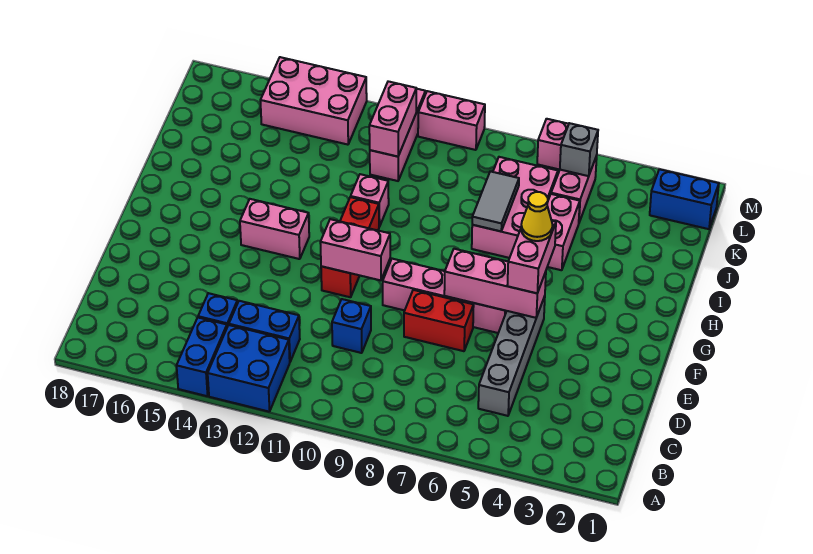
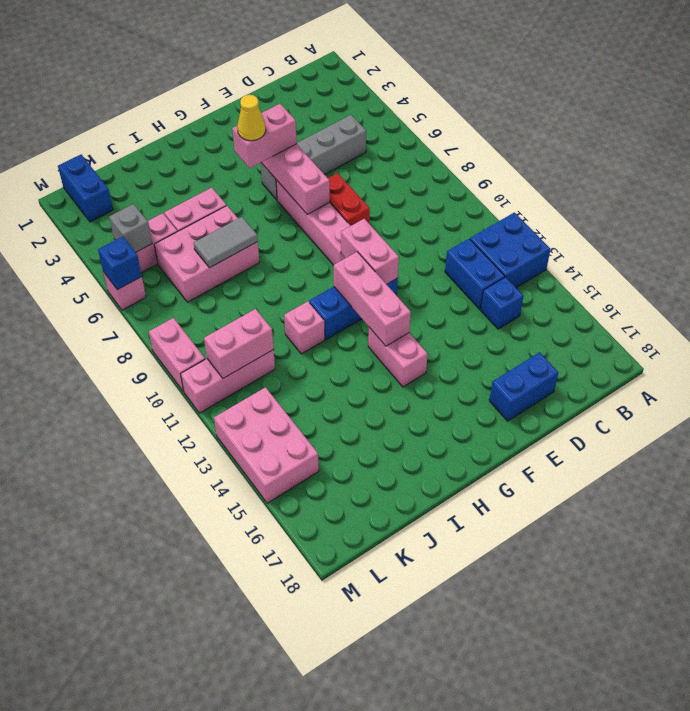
blue 1x2 brick [177,317,227,396] -> blue 1x2 brick moved to [489,352,558,421]
blue 1x1 brick [332,299,371,353] -> blue 1x1 brick moved to [98,237,142,290]
red 1x3 brick [321,197,379,297] -> blue 1x3 brick [309,278,398,340]
none -> pink 1x3 brick [334,252,411,346]

